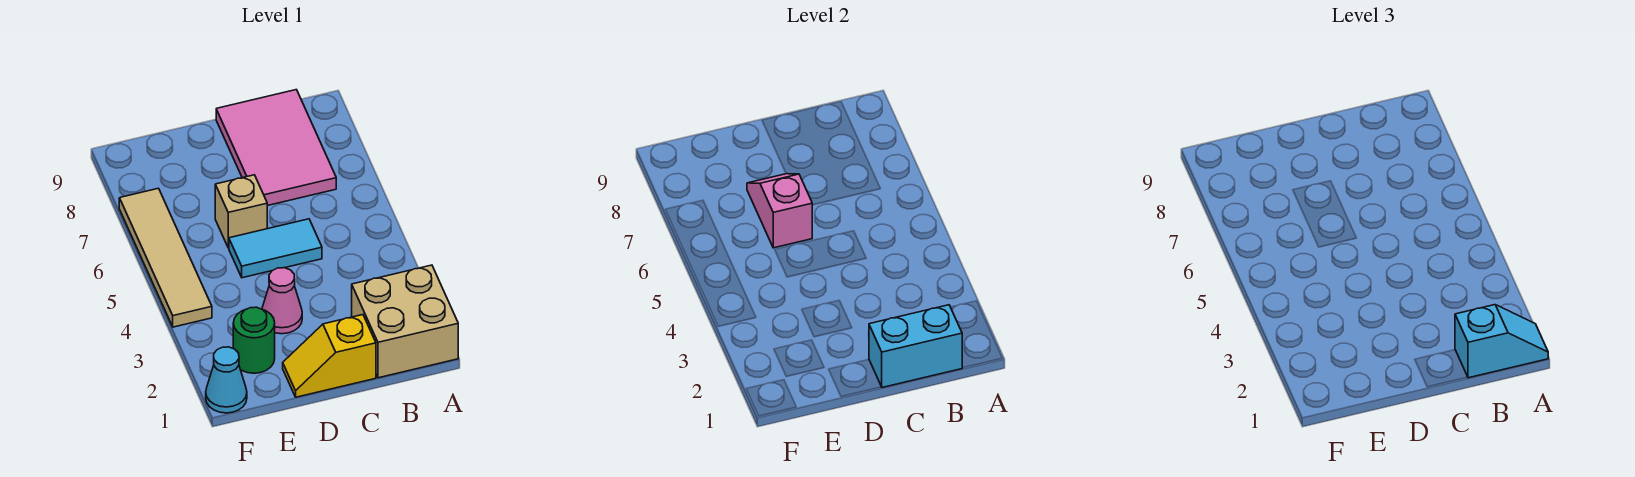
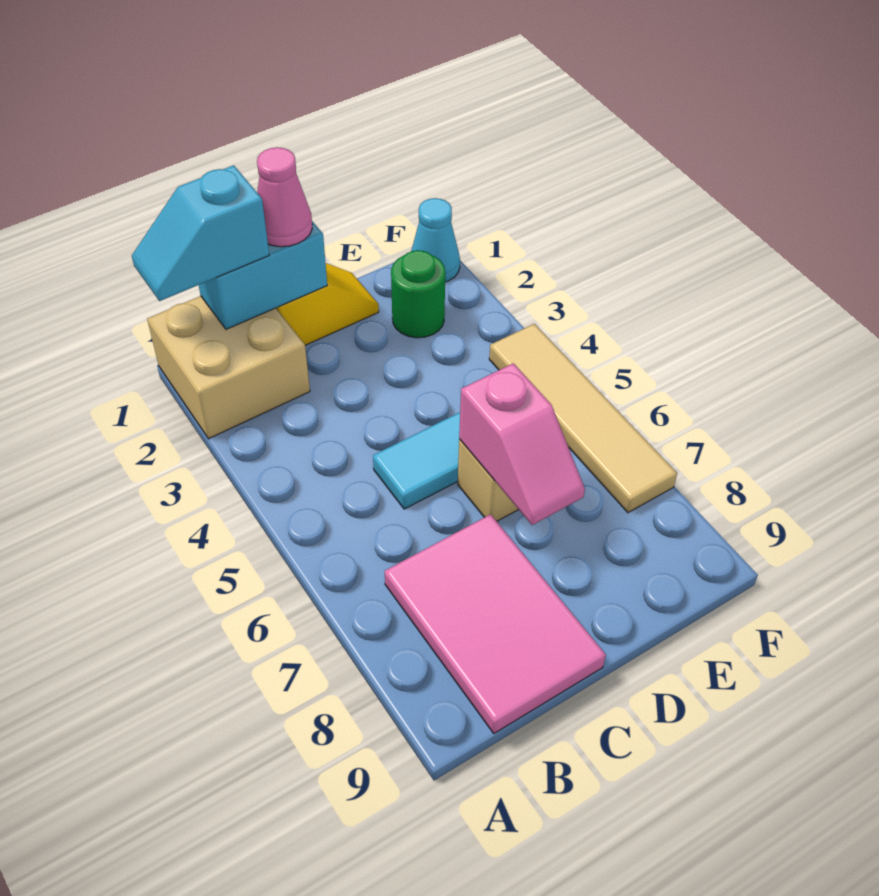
pink 1x1 cone [262,268,302,334] -> pink 1x1 cone moved to [257,147,312,247]

